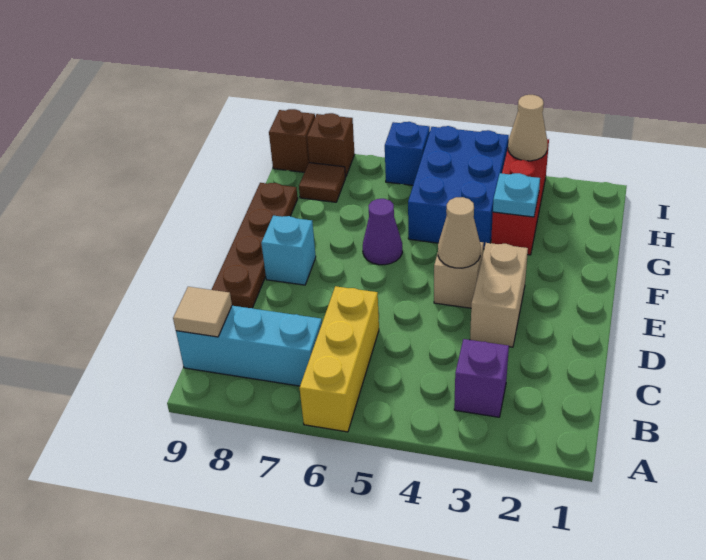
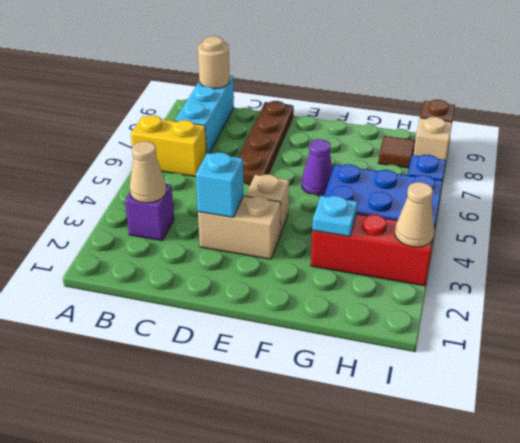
yellow 1x3 brick [300,286,379,432] -> yellow 1x2 brick [131,116,206,177]
tan 1x1 tile [173,287,232,337] -> tan 1x1 round brick [198,36,230,89]
brown 1x4 plate [212,183,298,308] -> brown 1x4 plate turned to [238,101,294,185]
tan 1x1 cone [438,197,481,268] -> tan 1x1 cone moved to [130,141,166,203]
cyan 1x1 brick [261,216,316,285] -> cyan 1x1 brick moved to [196,153,244,217]
brown 1x1 brick [307,113,354,177] -> tan 1x1 brick [414,117,452,160]

